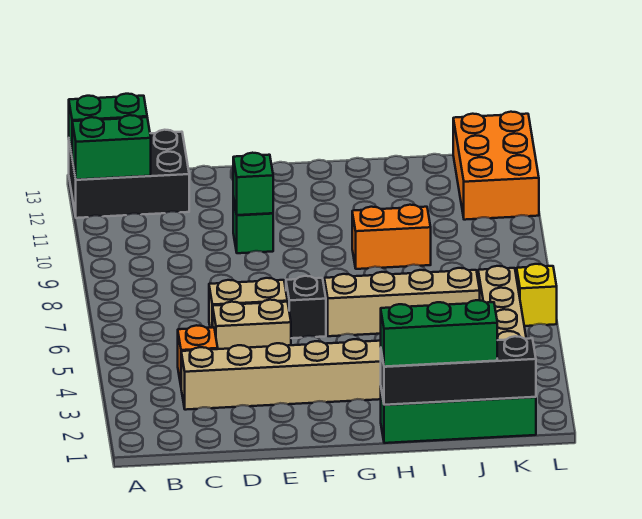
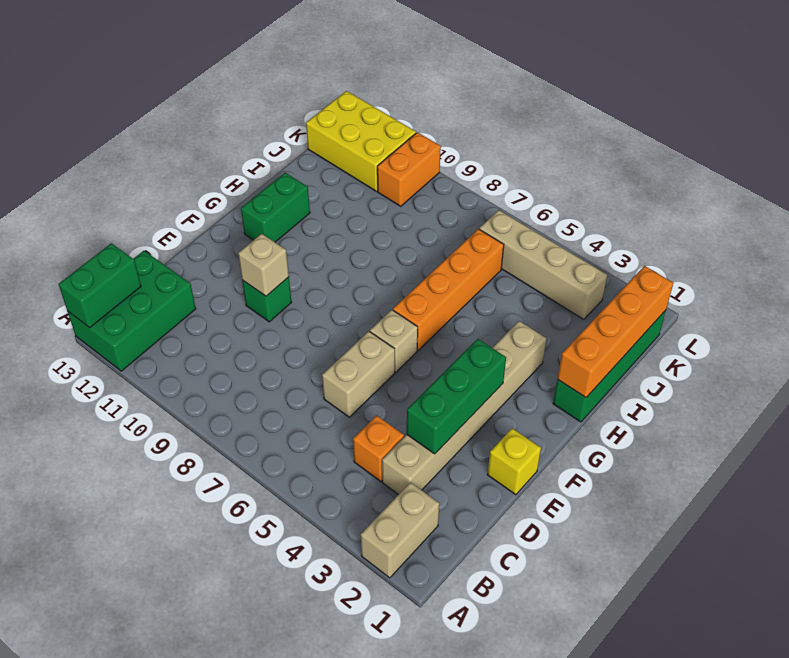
black 2x3 brick [69,130,189,218] -> green 2x3 brick [67,251,196,371]
green 1x2 brick [72,115,151,180] -> green 1x2 brick moved to [241,173,310,242]
tan 1x2 brick [213,300,291,349] -> tan 1x2 brick moved to [361,482,439,578]
green 1x1 brick [233,153,273,215] -> tan 1x1 brick [238,234,289,296]
black 1x1 brick [286,276,326,338] -> tan 1x1 brick [370,310,418,372]
tan 1x4 brick [324,268,480,336] -> orange 1x4 brick [393,229,504,350]
black 1x4 brick [381,336,536,405] -> orange 1x4 brick [557,266,673,397]
green 1x3 brick [381,300,497,367] -> green 1x3 brick moved to [407,339,506,454]
orange 1x2 brick [352,205,431,269] -> orange 1x2 brick moved to [377,132,441,206]
orange 2x3 brick [453,112,539,220] -> yellow 2x3 brick [306,91,416,191]
yellow 1x1 brick [517,264,557,326] -> yellow 1x1 brick moved to [487,428,541,495]

